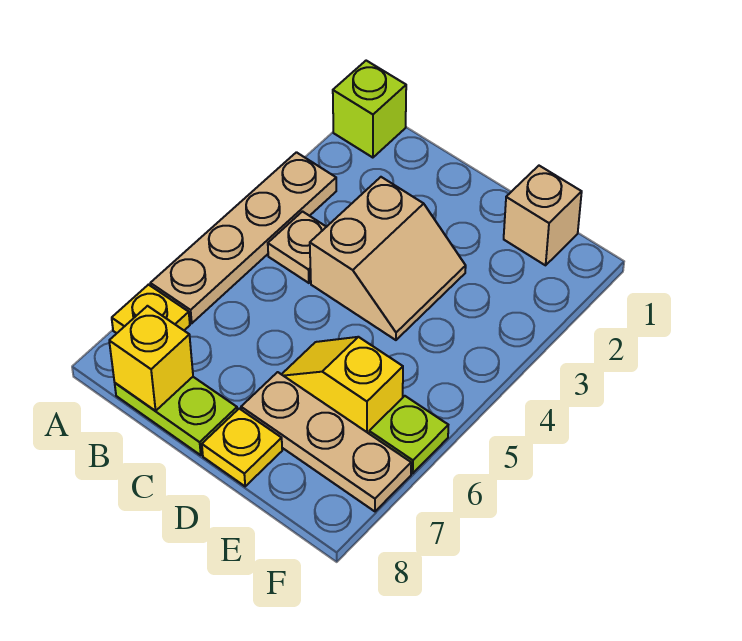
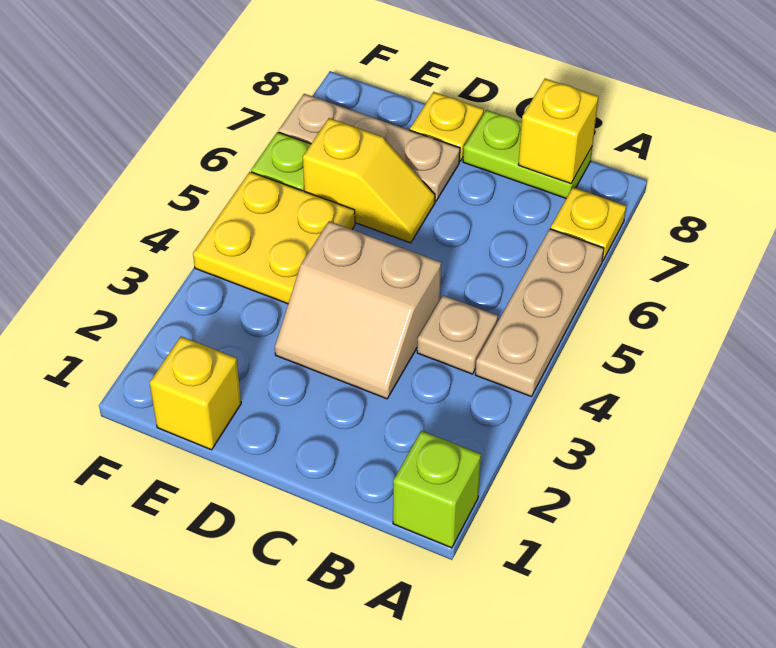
tan 1x4 plate [150,152,336,323] -> tan 1x3 plate [475,229,604,397]
tan 2x2 slope [310,177,466,340] -> tan 2x2 slope turned to [275,221,441,399]
tan 1x1 brick [504,166,582,265] -> yellow 1x1 brick [150,336,241,450]
none -> yellow 2x2 plate [193,172,355,304]

